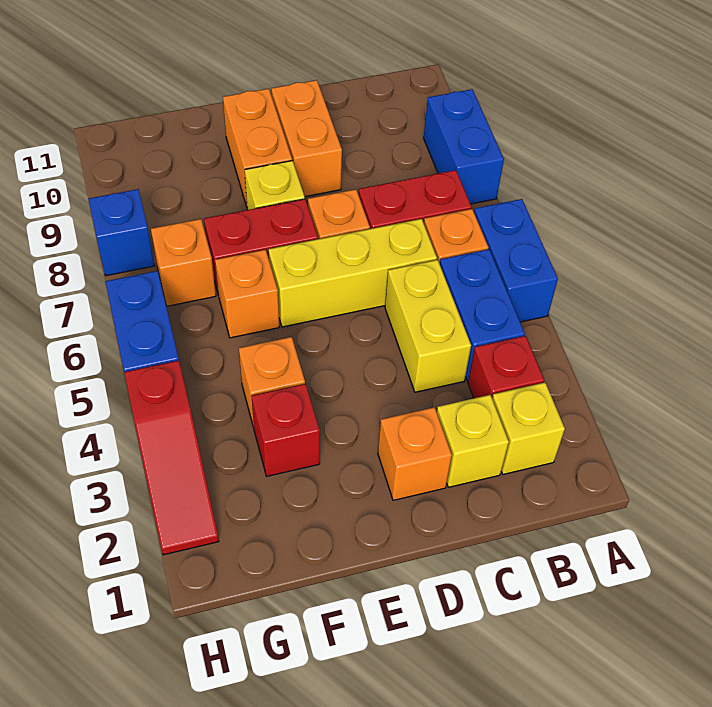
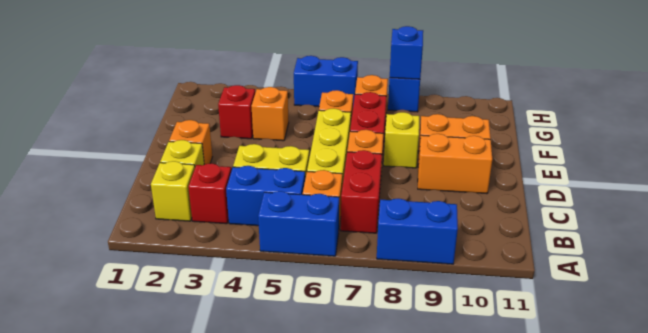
red 1x3 slope [124,361,219,555] -> none
none -> blue 1x1 brick [390,26,423,79]

